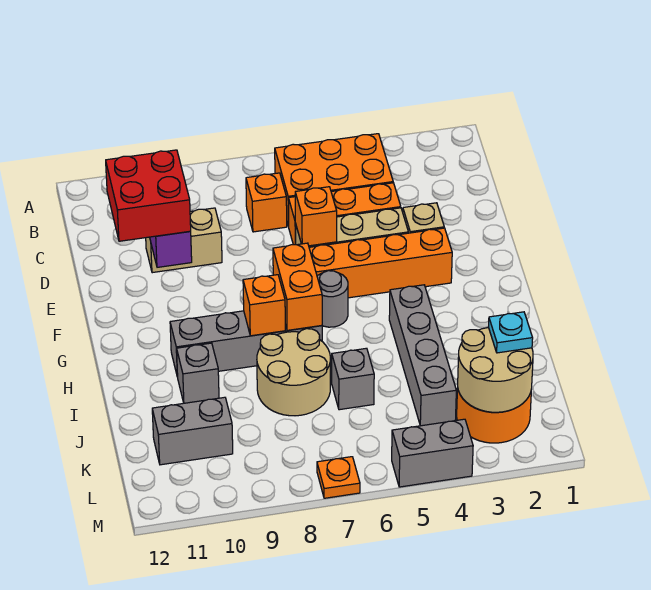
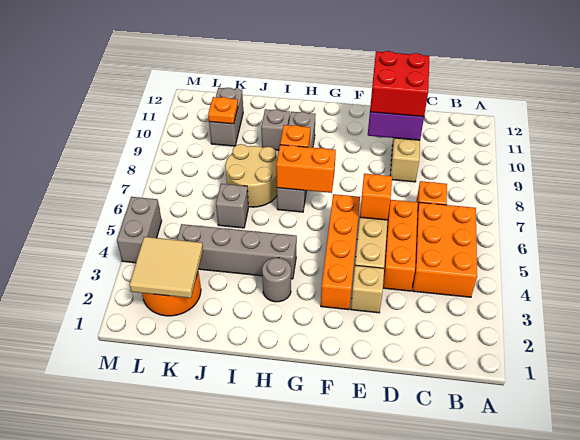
grey 1x1 round brick [317,271,348,327] -> grey 1x1 round brick moved to [262,258,291,302]
tan 2x2 round brick [458,328,533,412] -> tan 2x2 tile [130,237,203,298]
cyan 1x1 plate [488,312,533,353] -> none
orange 1x1 plate [317,457,360,498] -> orange 1x1 plate moved to [208,97,238,124]

